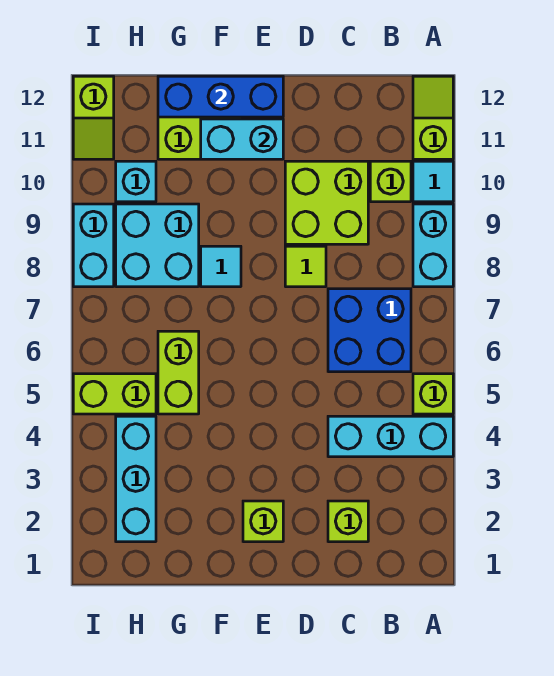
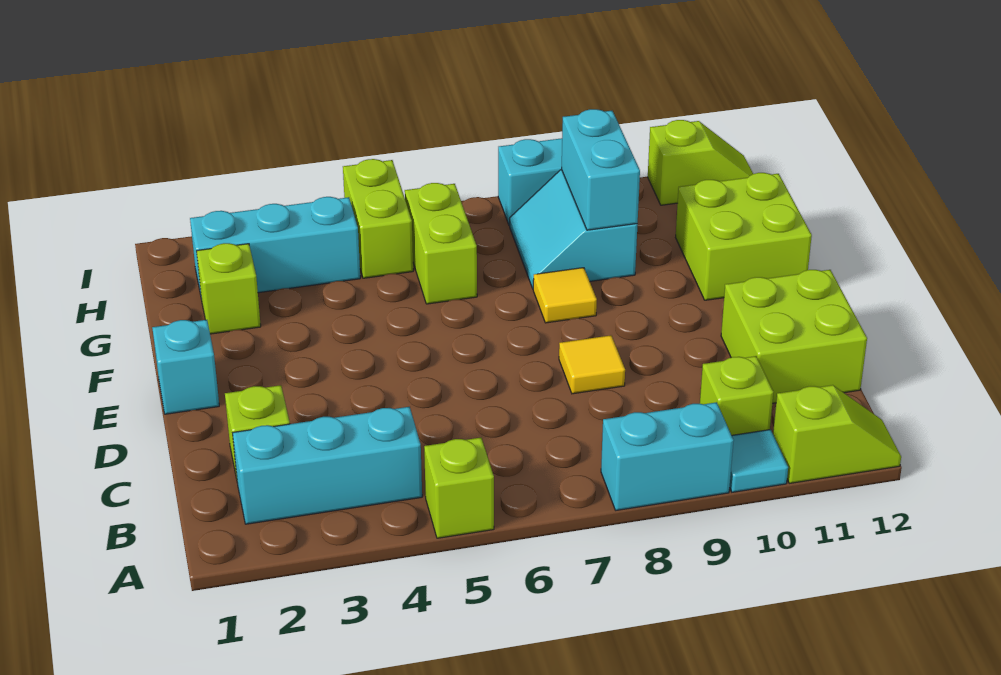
cyan 1x3 brick [328,416,453,457] -> cyan 1x3 brick turned to [232,407,422,524]
blue 2x2 brick [328,289,411,372] -> none
lime 2x2 brick [285,161,368,244] -> lime 2x2 brick moved to [721,270,867,403]
lime 1x1 tile [285,246,326,287] -> yellow 1x1 tile [559,335,625,394]
lime 1x1 brick [243,501,283,542] -> lime 1x1 brick moved to [196,243,261,334]
cyan 1x2 brick [201,119,283,159] -> cyan 1x2 brick moved to [562,109,640,230]
blue 1x3 brick [158,76,283,117] -> none
cyan 1x1 tile [201,246,241,287] -> yellow 1x1 tile [533,268,597,323]
lime 1x2 brick [158,331,199,414] -> lime 1x2 brick turned to [405,183,477,304]
cyan 2x2 brick [116,204,199,287] -> cyan 2x2 slope [510,170,638,288]
cyan 1x1 brick [116,161,156,202] -> cyan 1x1 brick moved to [152,320,219,414]
lime 1x2 slope [73,76,114,159] -> lime 1x2 slope turned to [648,120,753,205]

